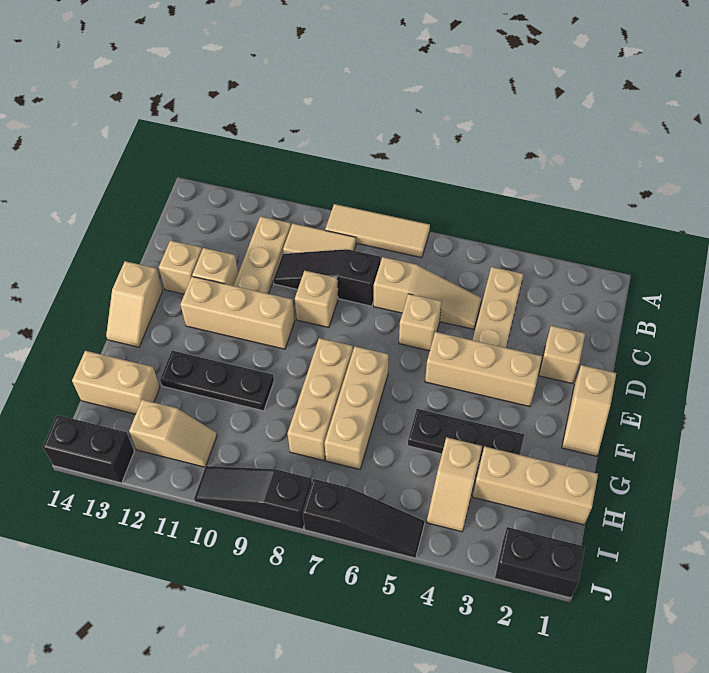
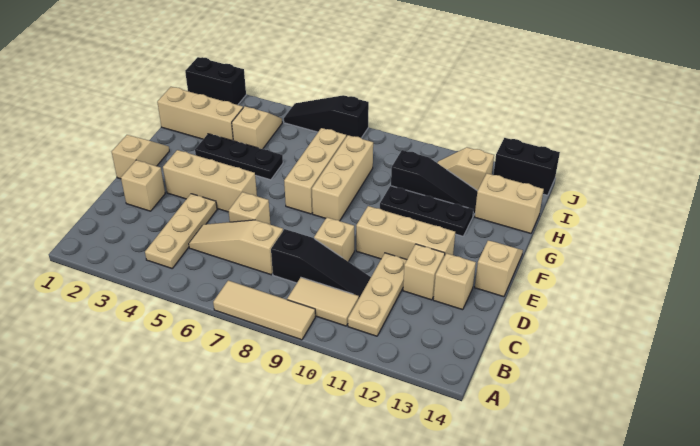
black 1x3 slope [194,466,312,529] -> black 1x3 slope moved to [391,150,477,216]

